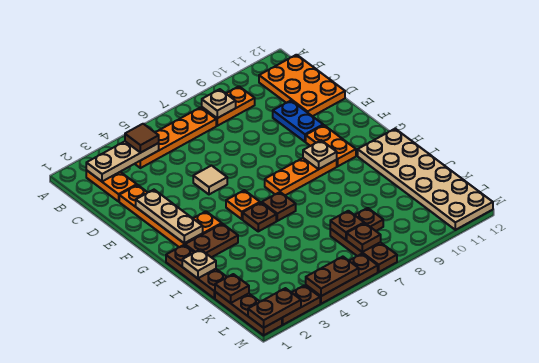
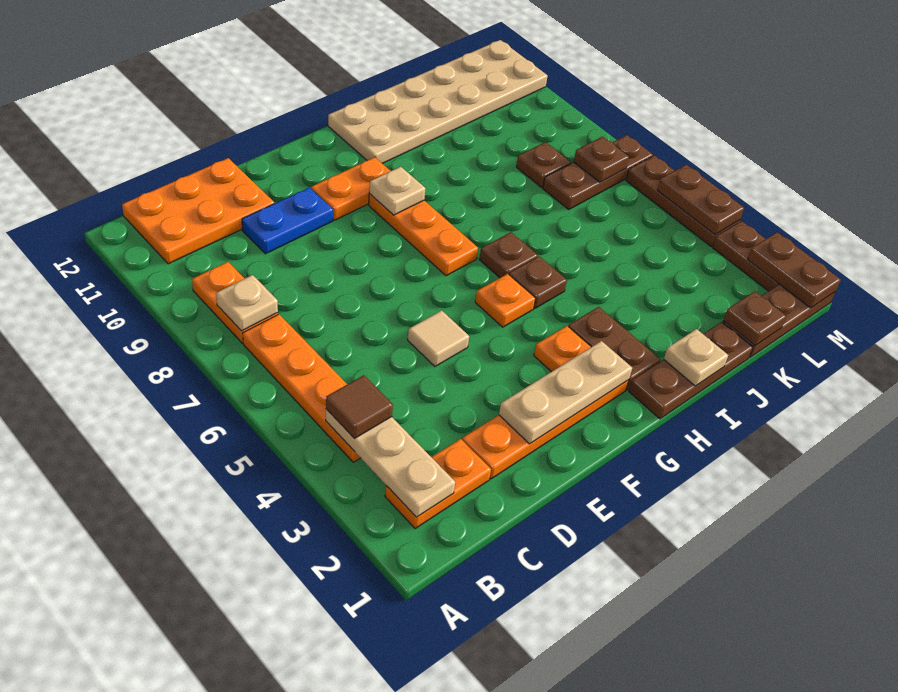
brown 1x1 plate [330,211,364,240] -> none

